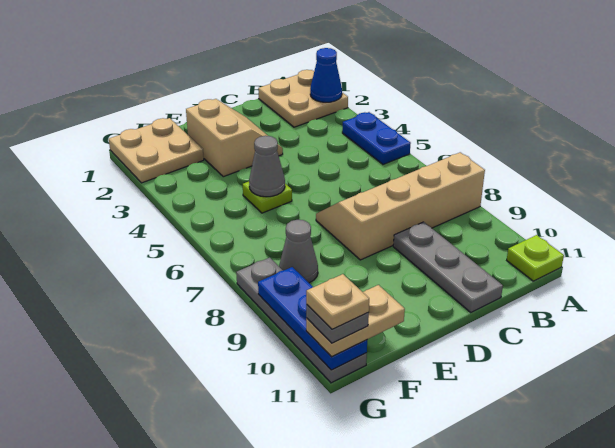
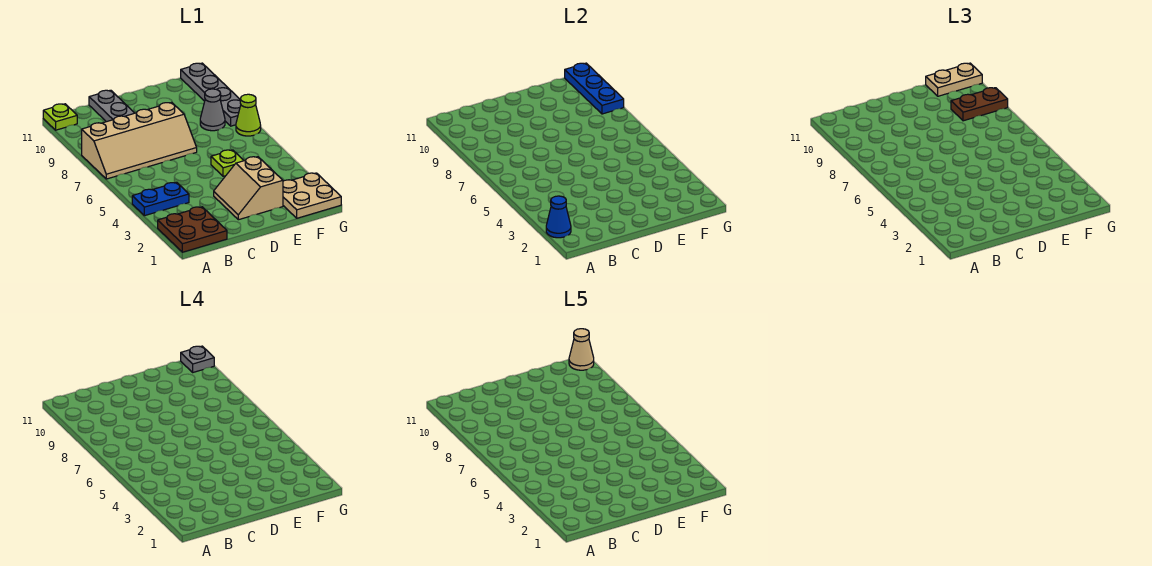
tan 2x2 plate [258,70,348,127] -> brown 2x2 plate [158,207,227,252]
blue 1x2 plate [342,112,411,164] -> blue 1x2 plate turned to [132,182,189,216]
grey 1x1 cone [249,136,285,197] -> none
none -> brown 1x2 plate [951,88,1008,121]
none -> lime 1x1 cone [236,94,261,136]
tan 1x1 plate [306,274,369,329] -> tan 1x1 cone [569,329,594,370]

